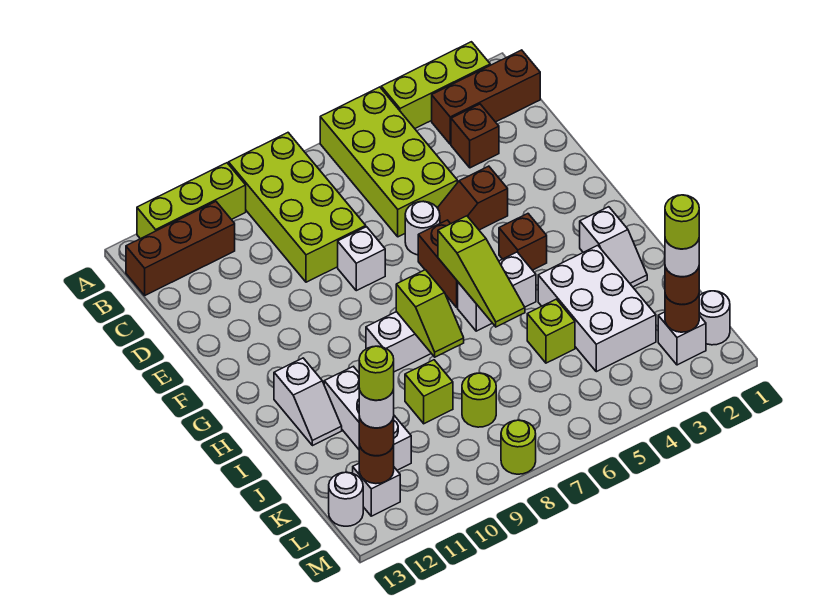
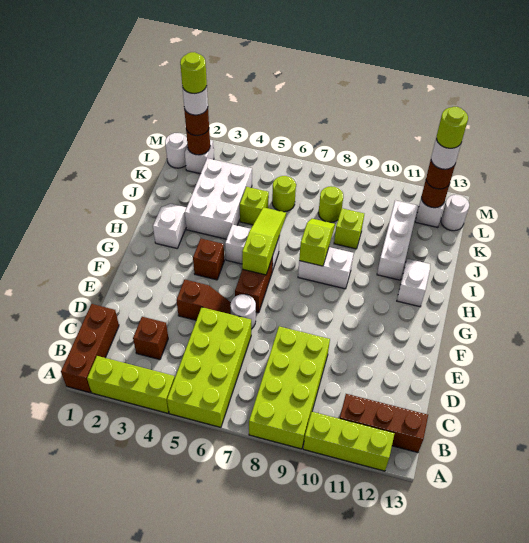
brown 1x3 brick [432,50,540,144] -> brown 1x3 brick turned to [61,304,119,393]
white 1x1 brick [338,227,385,291] -> none
lime 1x1 round brick [501,420,536,474] -> lime 1x1 round brick moved to [272,176,296,212]

